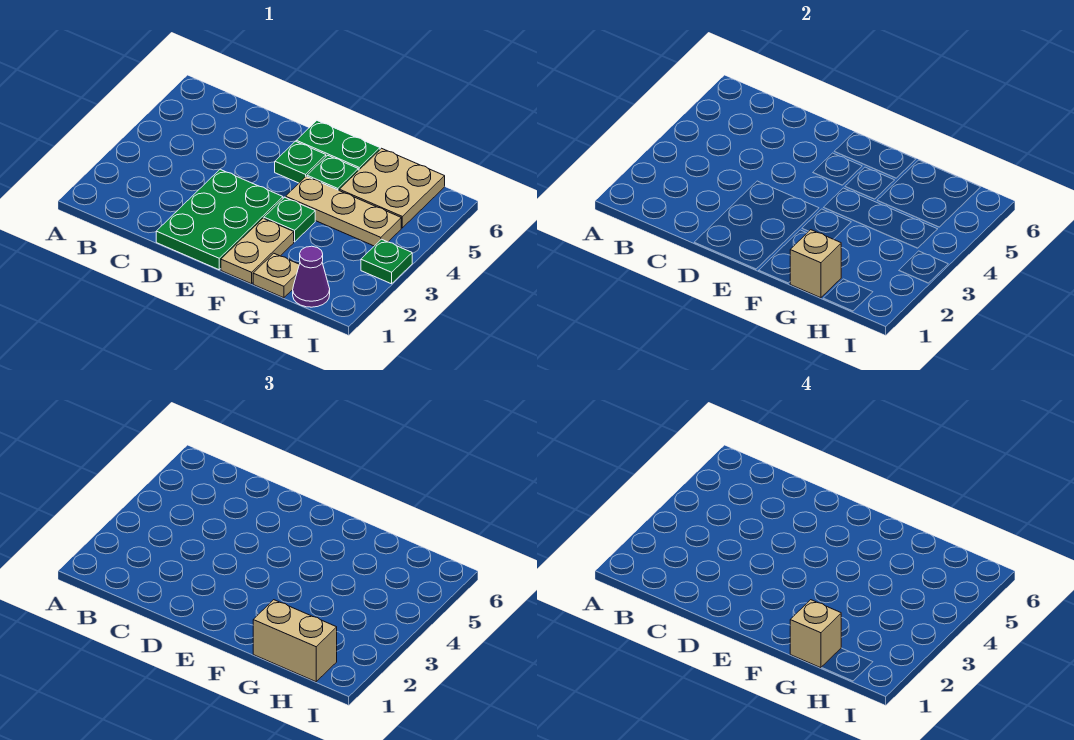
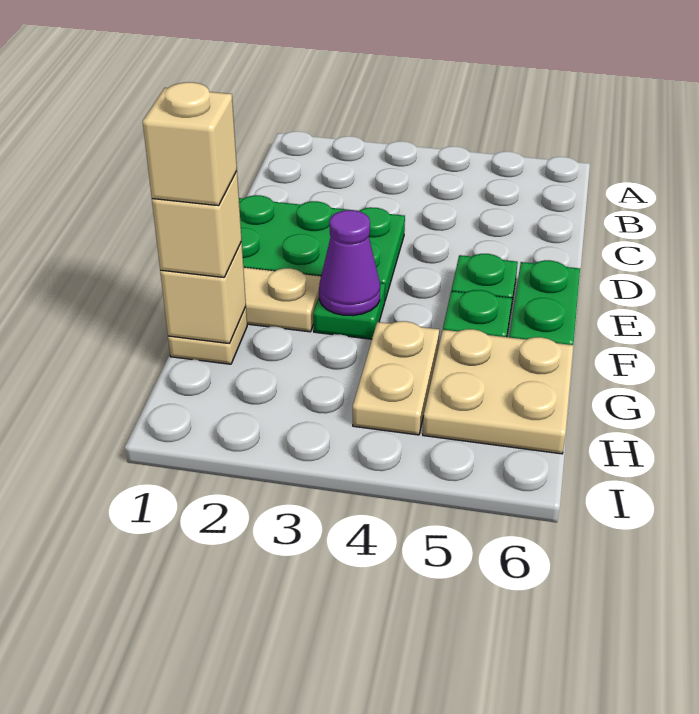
tan 1x3 plate [286,176,401,246] -> tan 1x2 plate [353,321,439,435]
tan 1x2 brick [253,600,337,682] -> tan 1x1 brick [152,171,242,278]
purple 1x1 cone [293,246,330,307] -> purple 1x1 cone moved to [319,210,380,316]
green 1x1 plate [361,239,412,284] -> none

